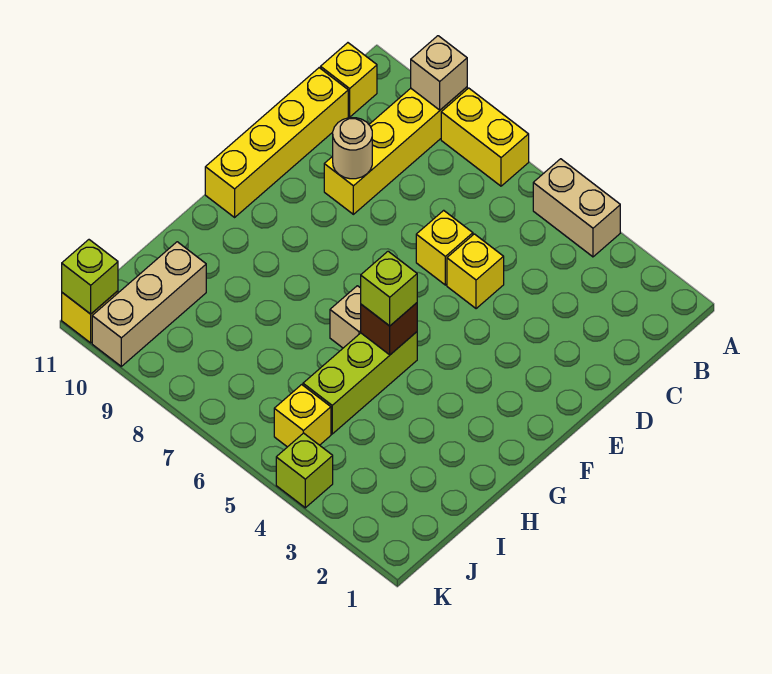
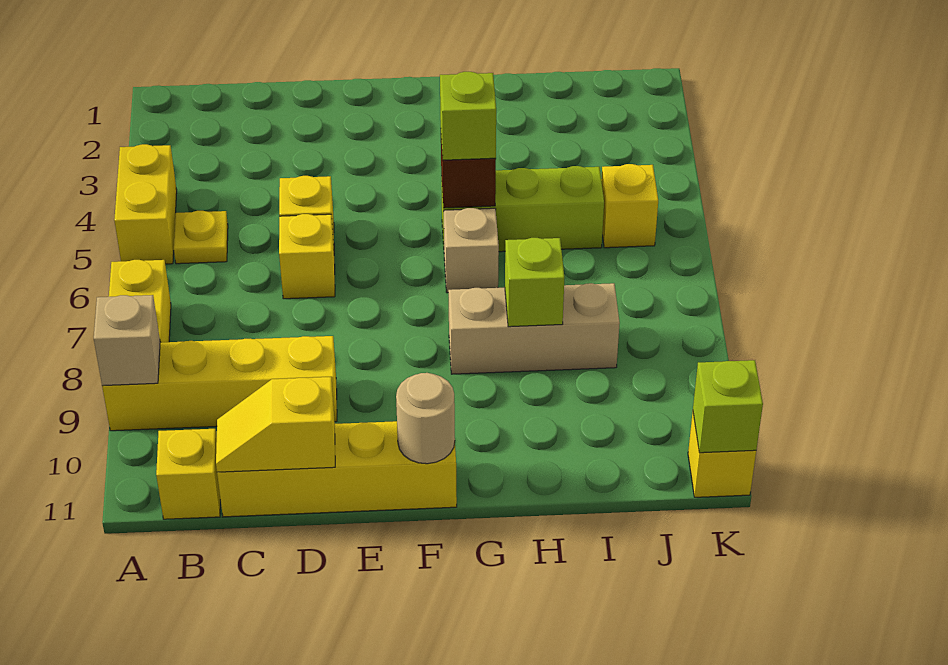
tan 1x2 brick [533,159,620,257] -> yellow 1x2 brick [114,144,177,264]
none -> yellow 1x1 plate [174,211,228,264]
none -> yellow 1x2 slope [216,377,335,472]
tan 1x1 round brick [333,118,372,179] -> tan 1x1 round brick moved to [396,373,455,464]
tan 1x3 brick [92,242,206,366] -> tan 1x3 brick moved to [448,283,620,374]
lime 1x1 brick [276,433,333,508] -> lime 1x1 brick moved to [505,238,564,327]

